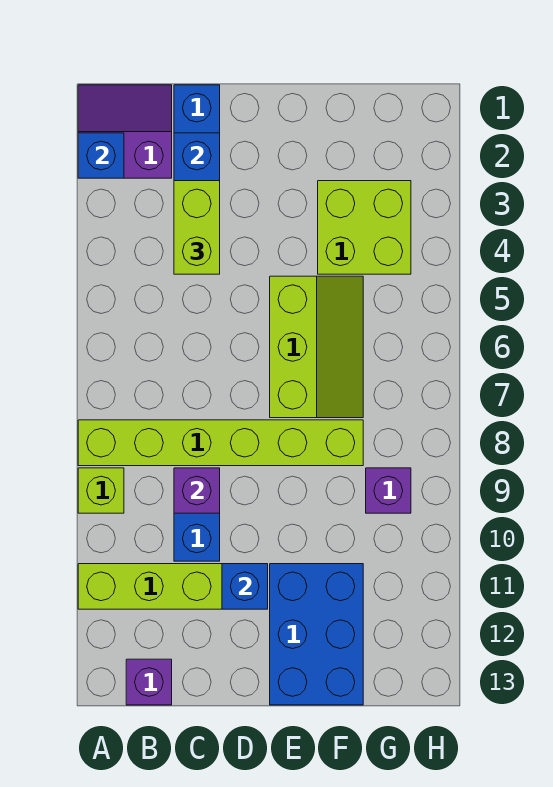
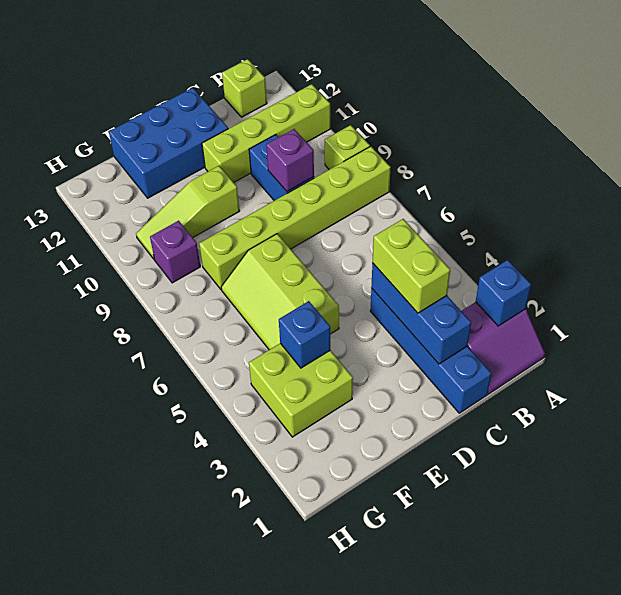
purple 1x1 brick [126,659,172,705] -> lime 1x1 brick [222,59,267,117]
blue 1x1 brick [222,564,268,609] -> blue 1x1 brick moved to [279,301,330,368]
none -> lime 1x3 slope [136,166,239,259]
blue 2x3 brick [270,564,363,705] -> blue 2x3 brick turned to [109,88,228,198]

